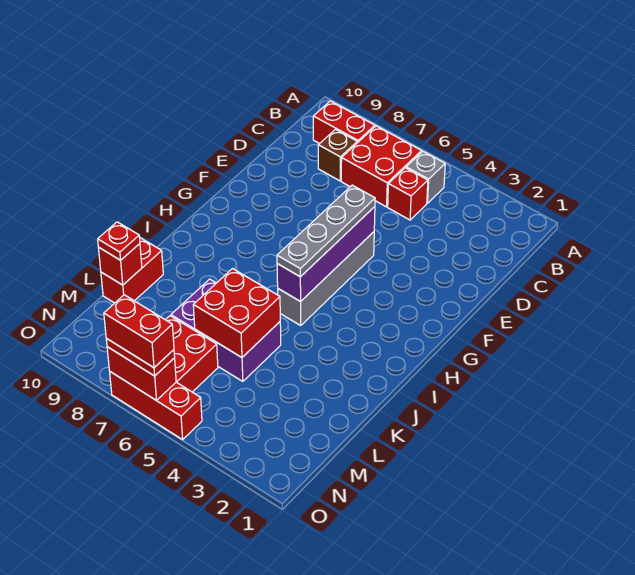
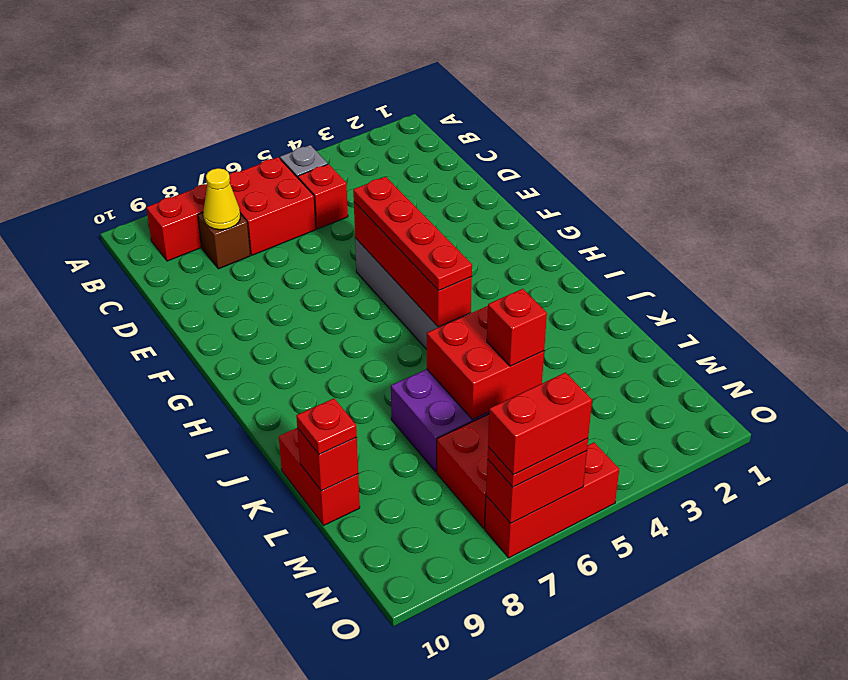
none -> yellow 1x1 cone [203,168,240,230]
purple 1x4 brick [277,207,375,302] -> red 1x4 brick [354,202,472,327]
grey 1x4 plate [277,185,375,277] -> red 1x4 plate [353,177,472,291]
none -> red 1x1 brick [487,289,547,366]

